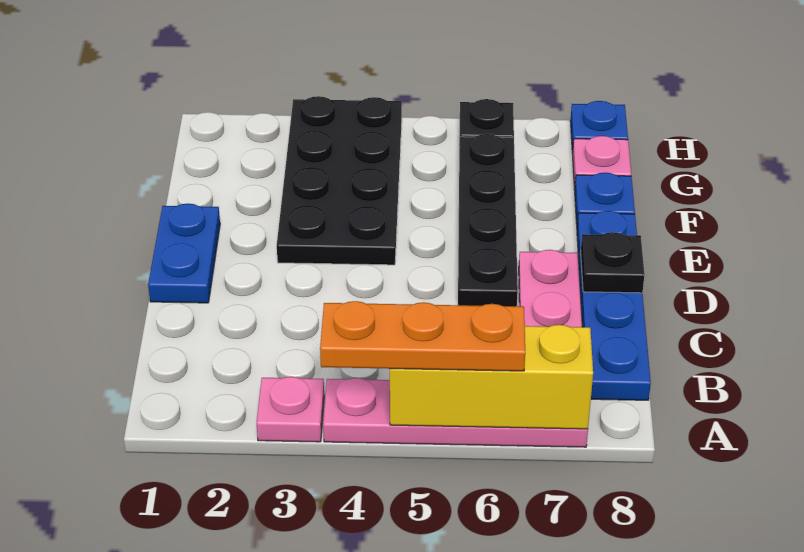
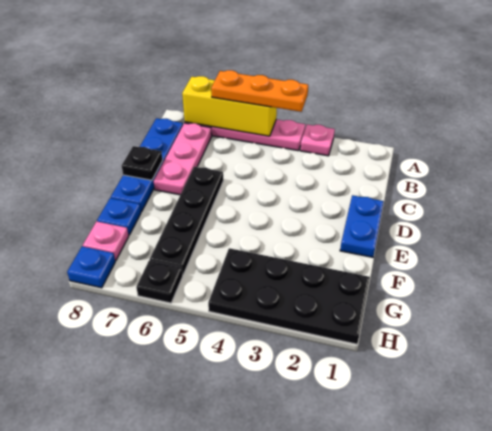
black 2x4 plate [277,96,402,265] -> black 2x4 plate turned to [208,248,370,344]

